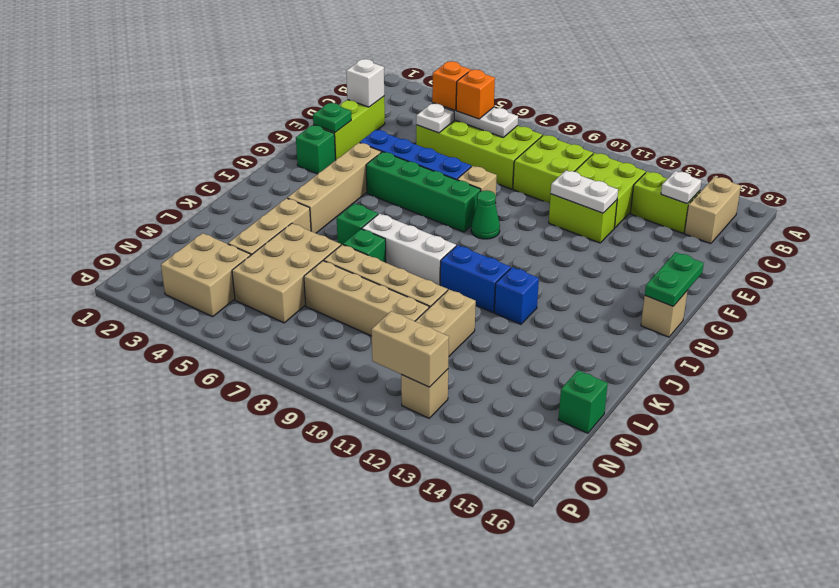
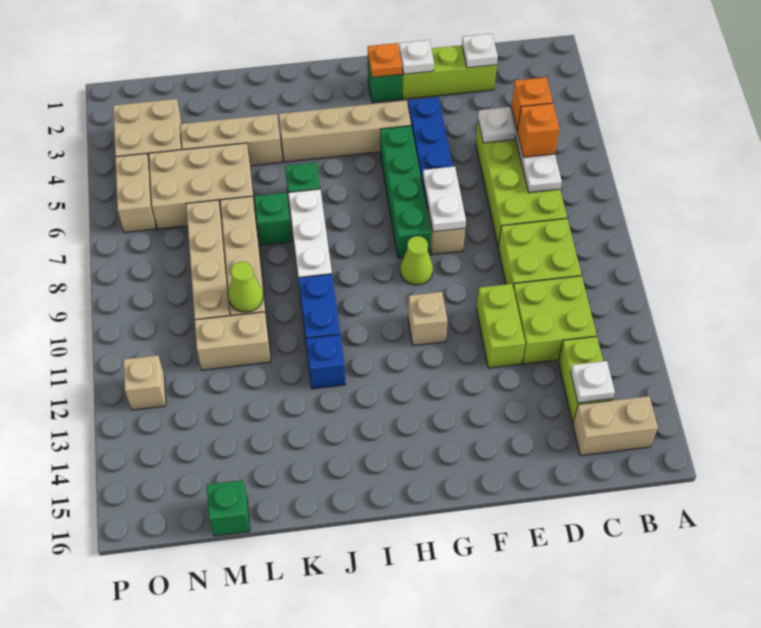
white 1x1 brick [346,59,384,107] -> white 1x1 plate [462,34,498,68]
white 1x2 plate [551,171,618,213] -> white 1x2 plate moved to [423,166,466,232]
green 1x1 plate [313,103,351,132] -> white 1x1 plate [399,40,434,74]
none -> orange 1x1 plate [368,43,402,77]
green 1x1 cone [471,190,500,239] -> lime 1x1 cone [401,236,433,285]
green 1x2 plate [645,252,704,306] -> none
tan 1x1 brick [641,291,687,337] -> tan 1x1 brick moved to [408,292,447,346]
none -> lime 1x1 cone [228,261,263,312]
tan 1x2 brick [371,311,449,387] -> tan 1x2 brick moved to [115,153,156,233]

